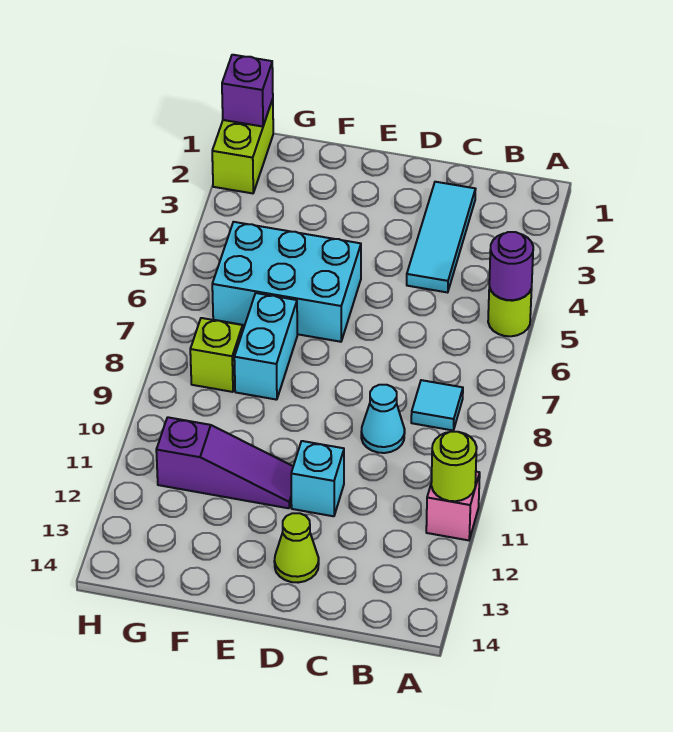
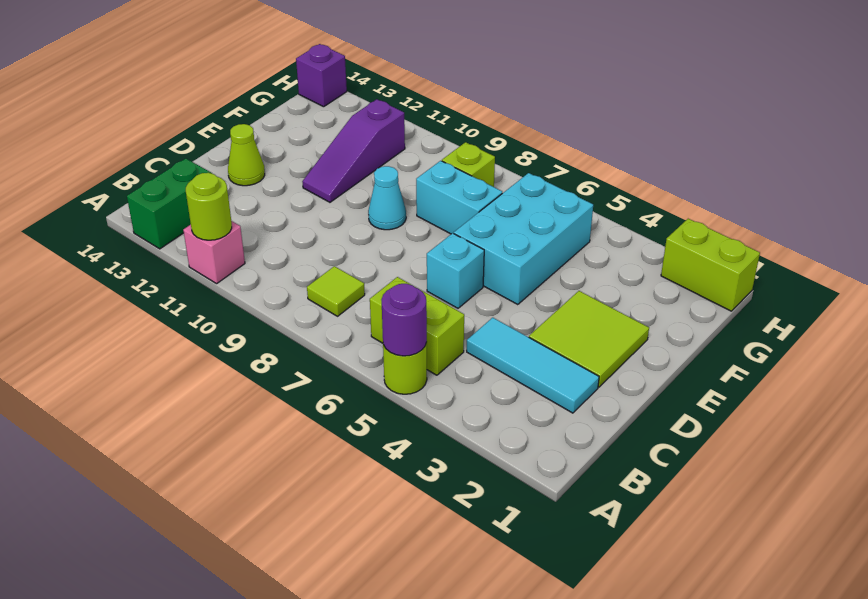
none -> green 1x2 brick [127,159,212,249]
none -> lime 1x2 brick [370,277,464,375]
cyan 1x1 tile [411,380,463,430] -> lime 1x1 tile [307,266,365,316]
cyan 1x1 cone [361,385,405,453] -> cyan 1x1 cone moved to [368,166,406,230]
none -> lime 2x2 tile [529,291,649,387]
cyan 1x1 brick [291,441,344,516] -> cyan 1x1 brick moved to [427,233,484,308]
purple 1x1 brick [222,55,273,127] -> purple 1x1 brick moved to [296,44,347,107]

